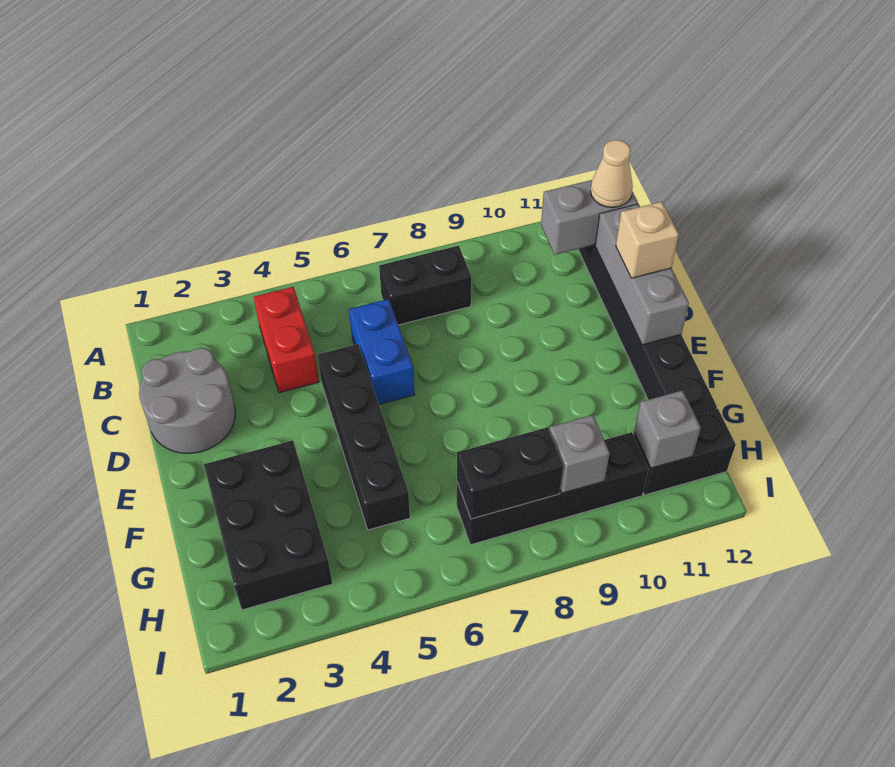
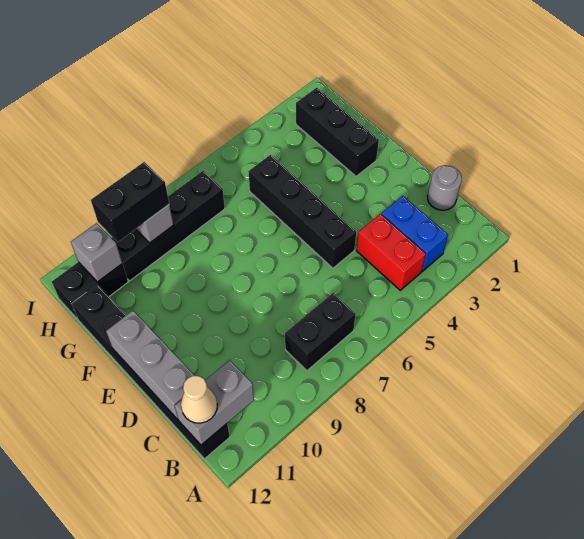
grey 2x2 round brick [139,348,235,454] -> grey 1x1 round brick [427,165,462,210]
blue 1x2 brick [349,299,415,404] -> blue 1x2 brick moved to [381,196,448,271]
tan 1x1 brick [616,202,679,278] -> none
black 2x3 brick [204,440,332,610] -> black 1x3 brick [296,88,379,176]
black 1x2 brick [457,428,563,519] -> black 1x2 brick moved to [91,162,169,242]

